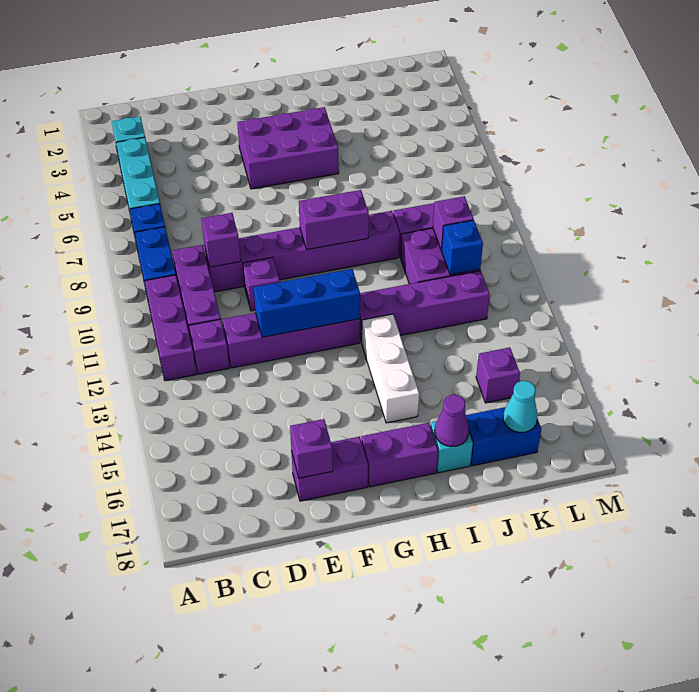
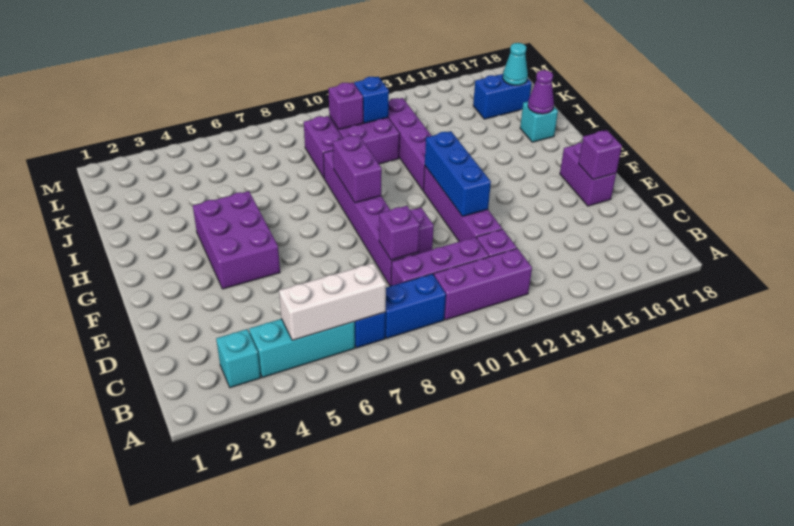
purple 1x2 brick [361,423,438,487] -> none
white 1x3 brick [362,314,419,423] -> white 1x3 brick moved to [279,263,386,340]
blue 1x2 brick [466,407,541,466] -> blue 1x2 brick turned to [473,74,532,119]
purple 1x1 brick [476,347,520,403] -> none

